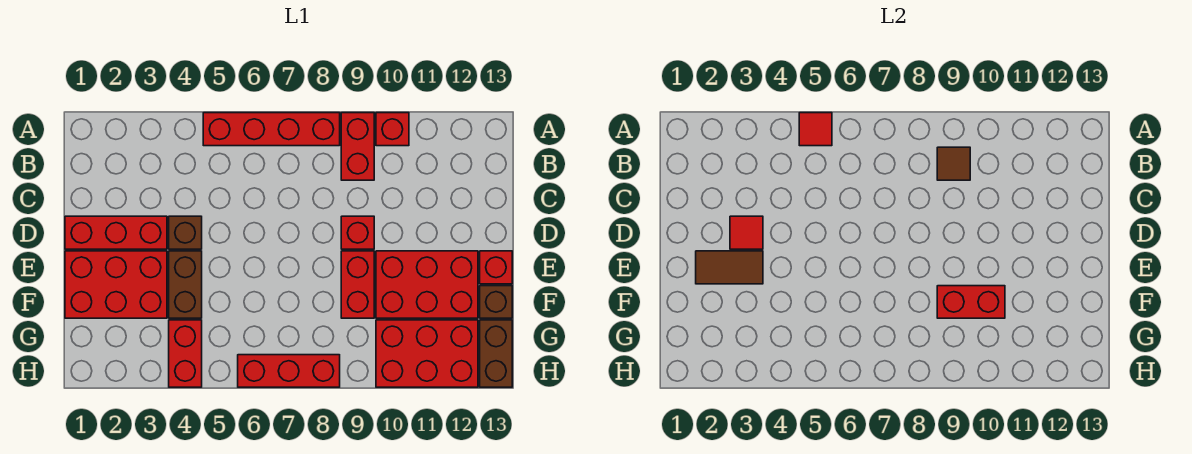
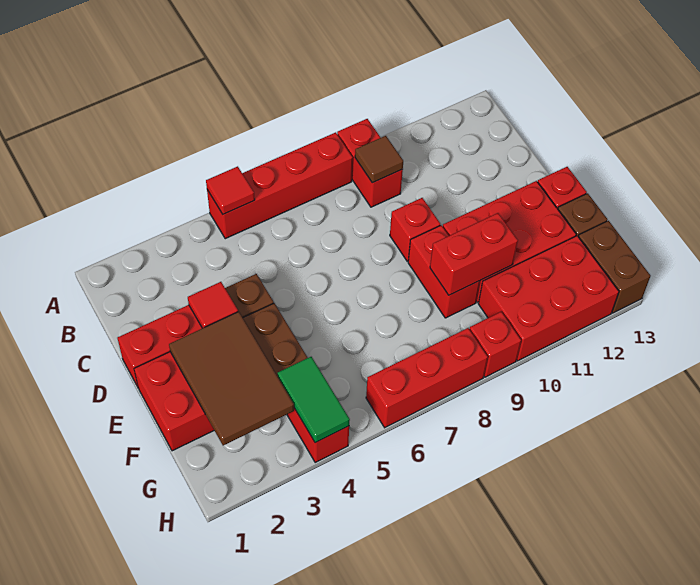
red 1x1 brick [376,113,409,146] -> red 1x1 brick moved to [469,312,521,377]
brown 1x2 tile [696,251,763,284] -> brown 2x3 tile [169,312,294,445]
none -> green 1x2 tile [277,357,350,443]

